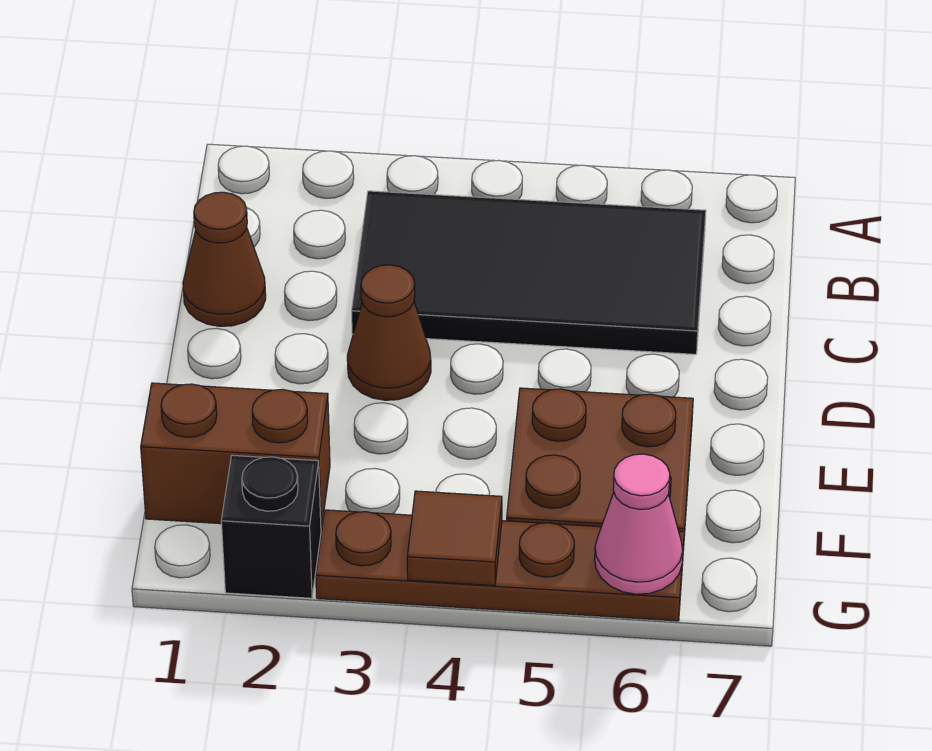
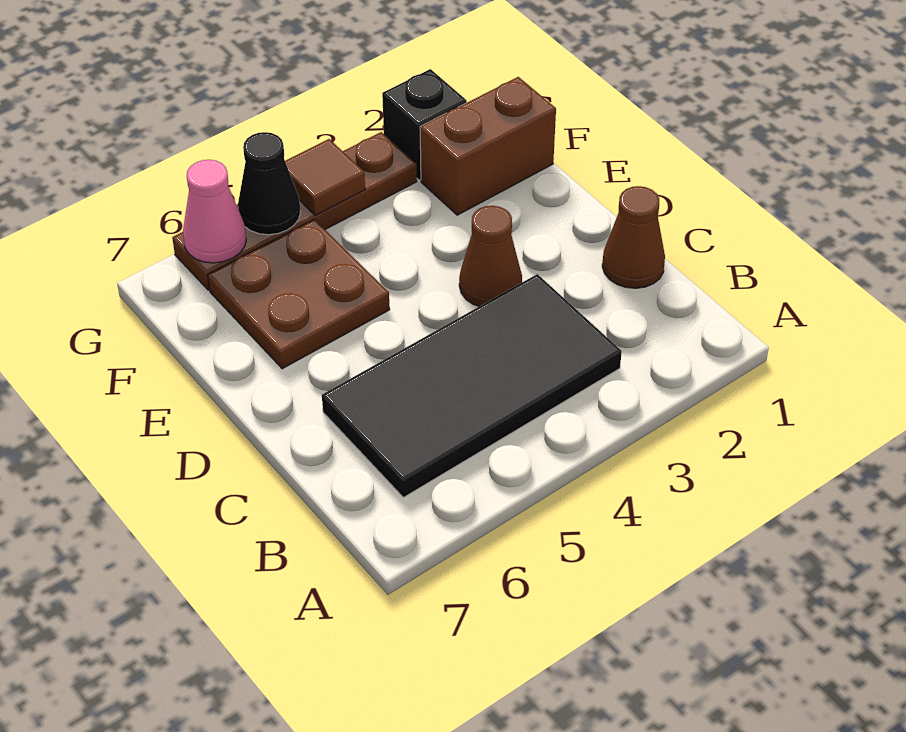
none -> black 1x1 cone [238,132,301,235]

